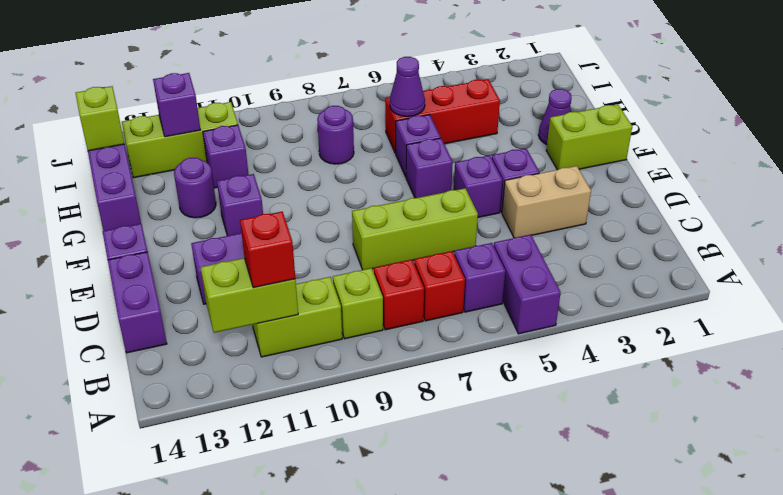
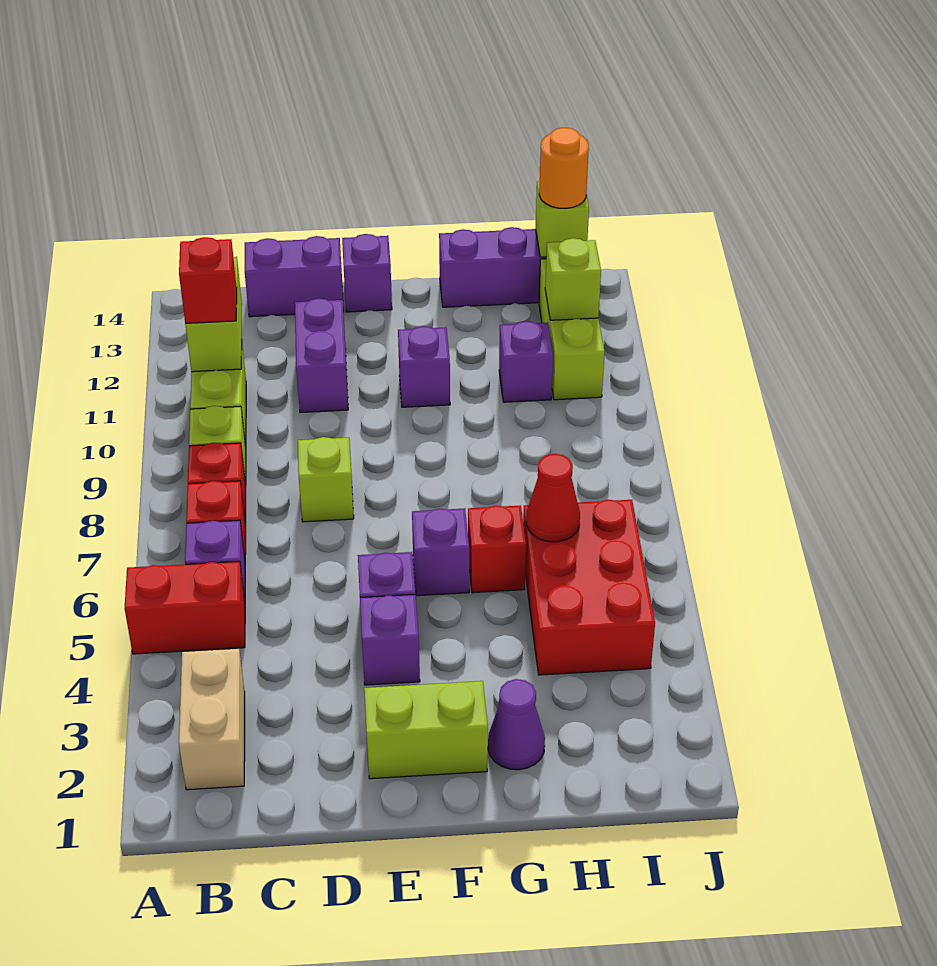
purple 1x2 brick [494,235,561,334] -> red 1x2 brick [125,561,245,654]
tan 1x2 brick [502,166,591,238] -> tan 1x2 brick moved to [179,649,245,790]
lime 1x3 brick [352,188,478,270] -> lime 1x1 brick [298,437,354,522]
lime 1x2 brick [546,104,632,170] -> lime 1x2 brick turned to [364,681,488,779]
purple 1x1 brick [396,115,441,177] -> red 1x1 brick [468,506,526,593]
purple 1x1 round brick [174,158,216,218] -> none
red 1x3 brick [385,79,500,153] -> red 2x3 brick [523,500,655,675]
purple 1x1 cone [390,57,425,117] -> red 1x1 cone [526,454,580,542]
purple 1x1 round brick [317,106,354,164] -> none
purple 1x1 brick [153,73,200,137] -> lime 1x1 brick [545,238,601,320]
none -> orange 1x1 round brick [539,128,589,209]

